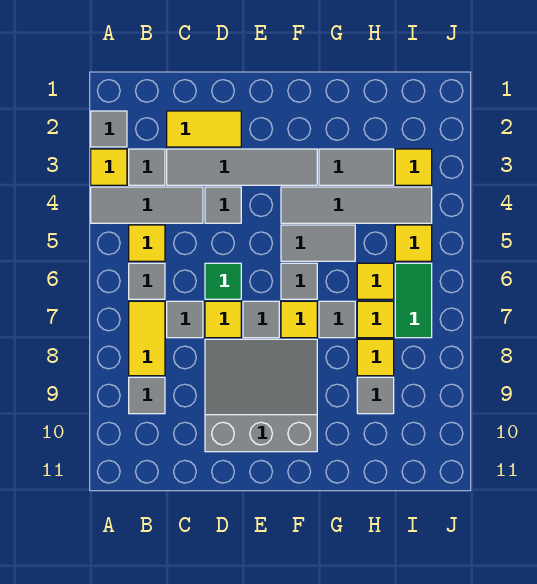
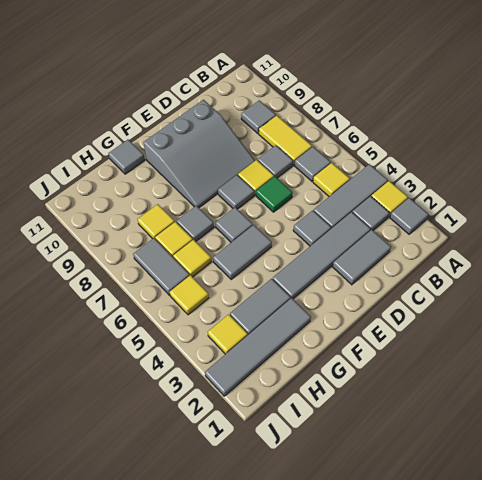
yellow 1x2 tile [167,111,241,147] -> grey 1x2 tile [333,230,391,285]
grey 1x4 tile [281,187,432,223] -> grey 1x4 tile moved to [205,298,311,396]
yellow 1x1 tile [281,301,317,338] -> none
grey 1x1 tile [357,377,394,414] -> grey 1x1 tile moved to [109,140,145,174]
green 1x2 tile [395,263,432,338] -> grey 1x2 tile [133,238,190,295]

